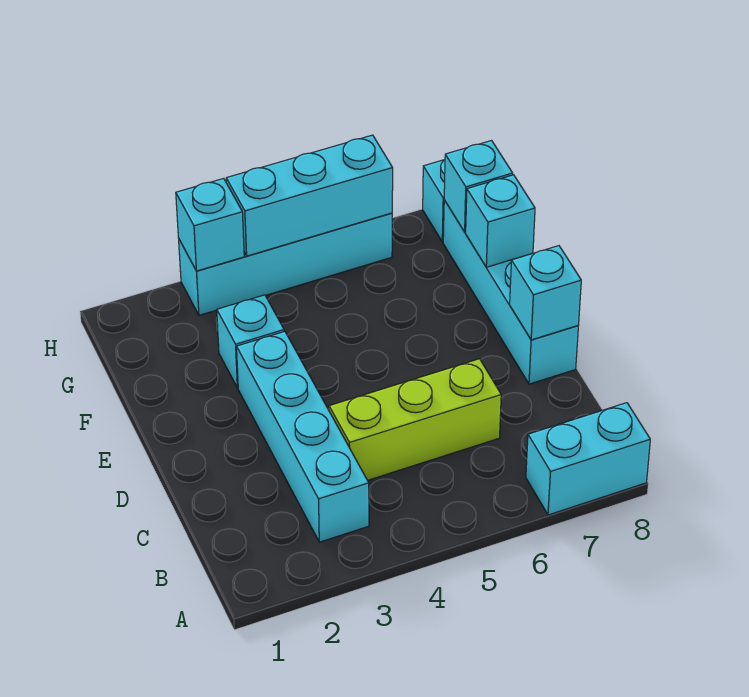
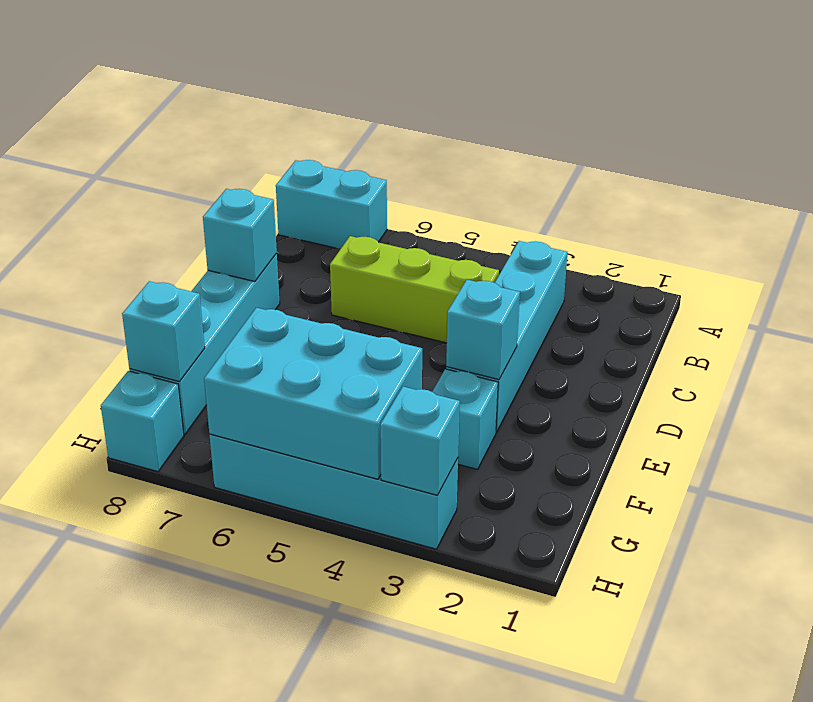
cyan 1x1 brick [466,175,535,267] -> cyan 1x1 brick moved to [446,280,520,380]
cyan 1x3 brick [226,135,393,256] -> cyan 2x3 brick [204,308,422,479]

